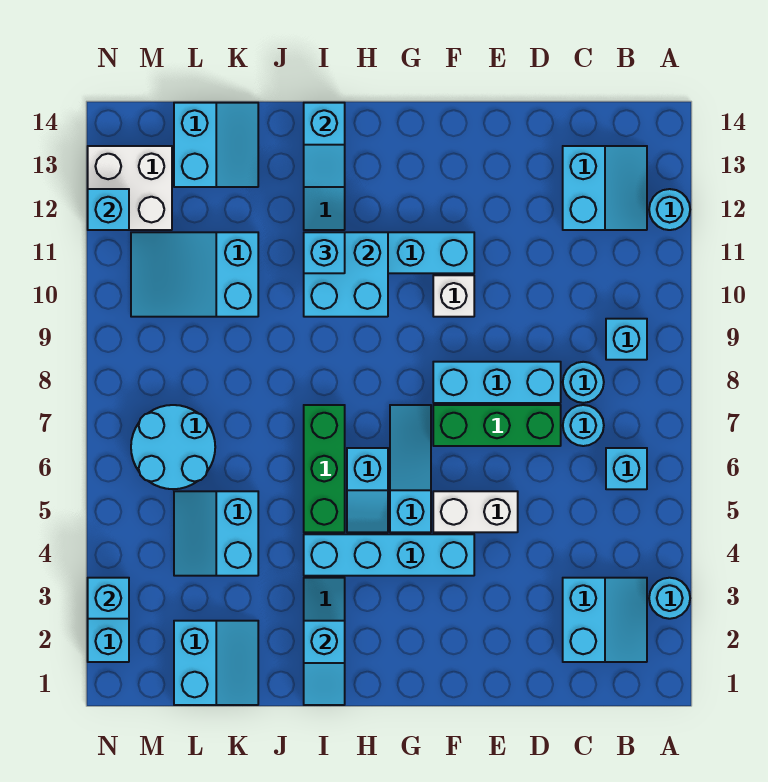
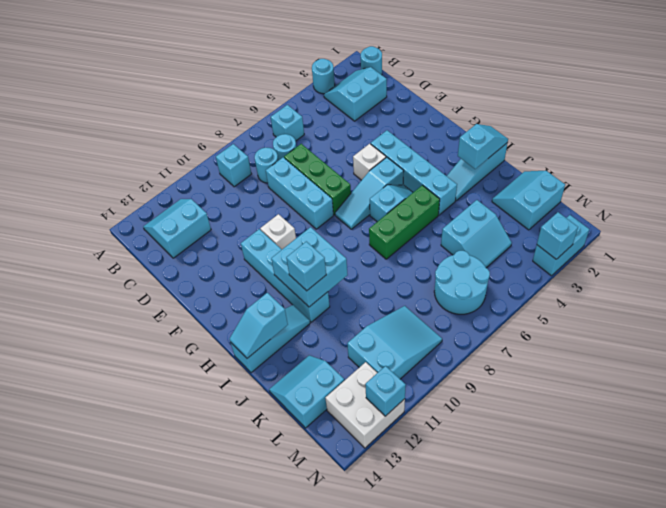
cyan 1x1 round brick [649,189,690,230] -> cyan 1x1 round brick moved to [361,46,382,75]
white 1x2 brick [433,491,518,532] -> white 1x1 brick [353,144,386,180]
cyan 1x2 slope [304,103,345,187] -> cyan 1x2 slope turned to [230,293,288,358]
cyan 2x3 slope [131,232,258,317] -> cyan 2x3 slope turned to [347,306,442,379]

